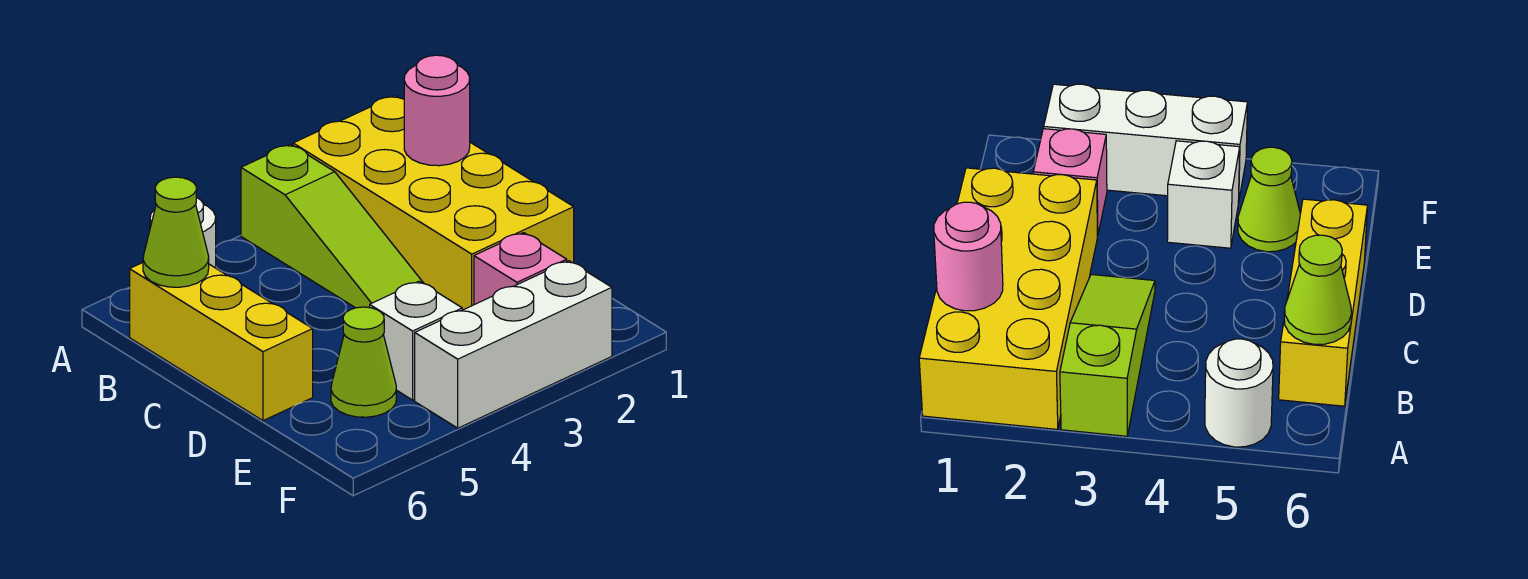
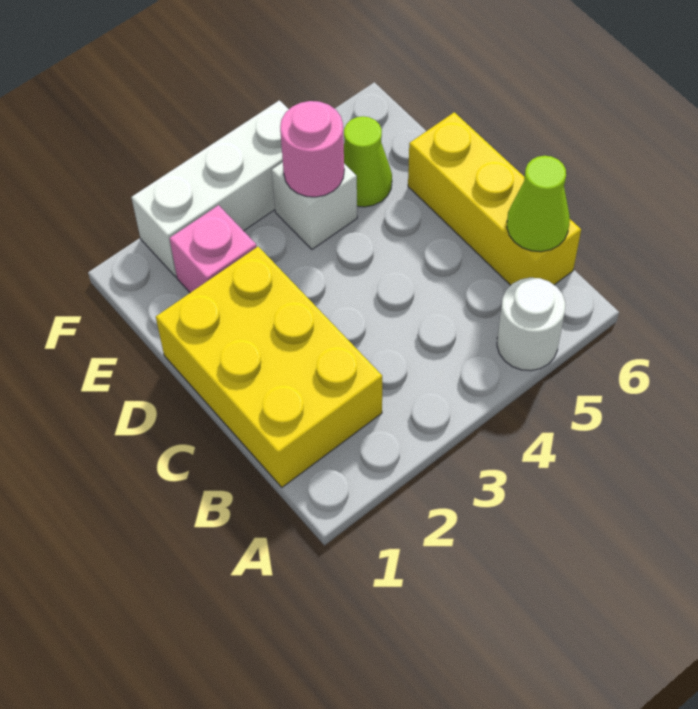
yellow 2x4 brick [293,96,574,310] -> yellow 2x3 brick [156,247,382,487]
lime 1x3 slope [241,144,424,308] -> none
pink 1x1 round brick [404,55,470,166] -> pink 1x1 round brick moved to [280,101,344,197]

